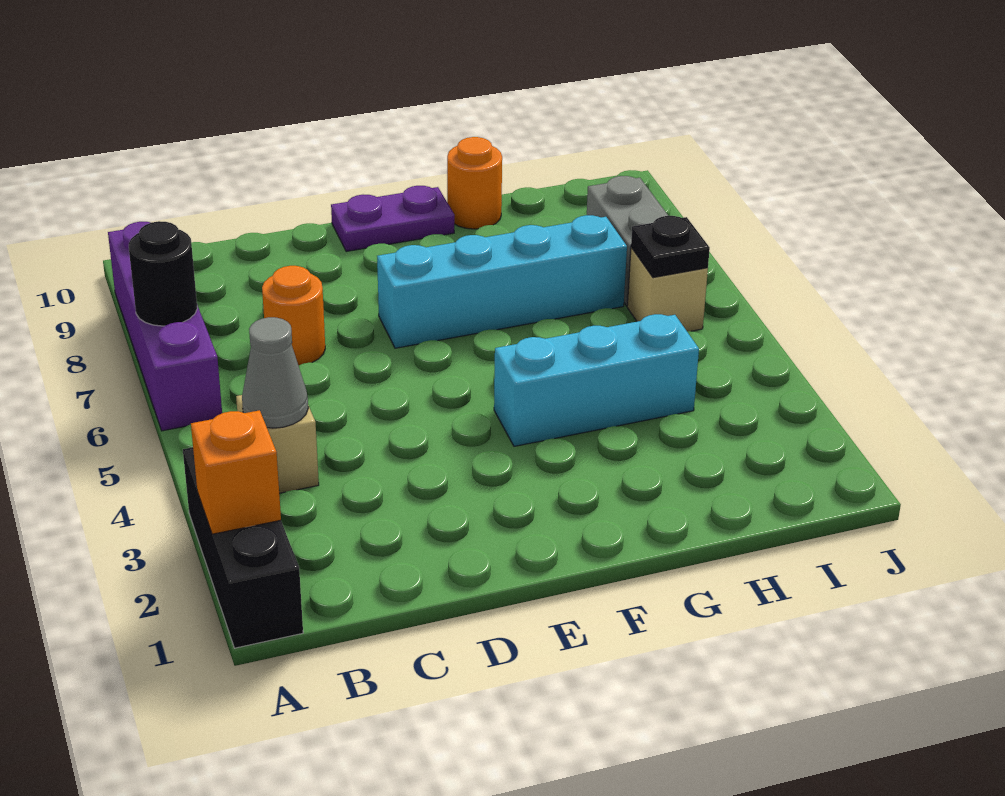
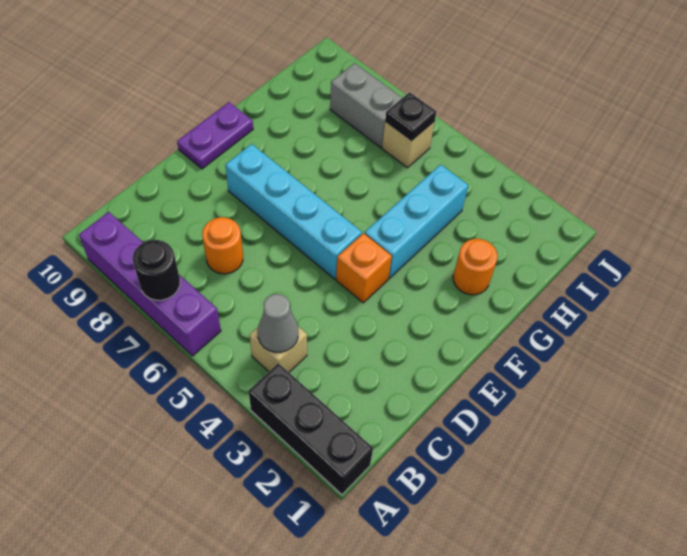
orange 1x1 brick [191,410,281,534] -> orange 1x1 brick moved to [336,233,392,303]
cyan 1x4 brick [377,215,627,348] -> cyan 1x4 brick turned to [225,144,362,279]
orange 1x1 round brick [447,137,502,229] -> orange 1x1 round brick moved to [453,239,498,295]

